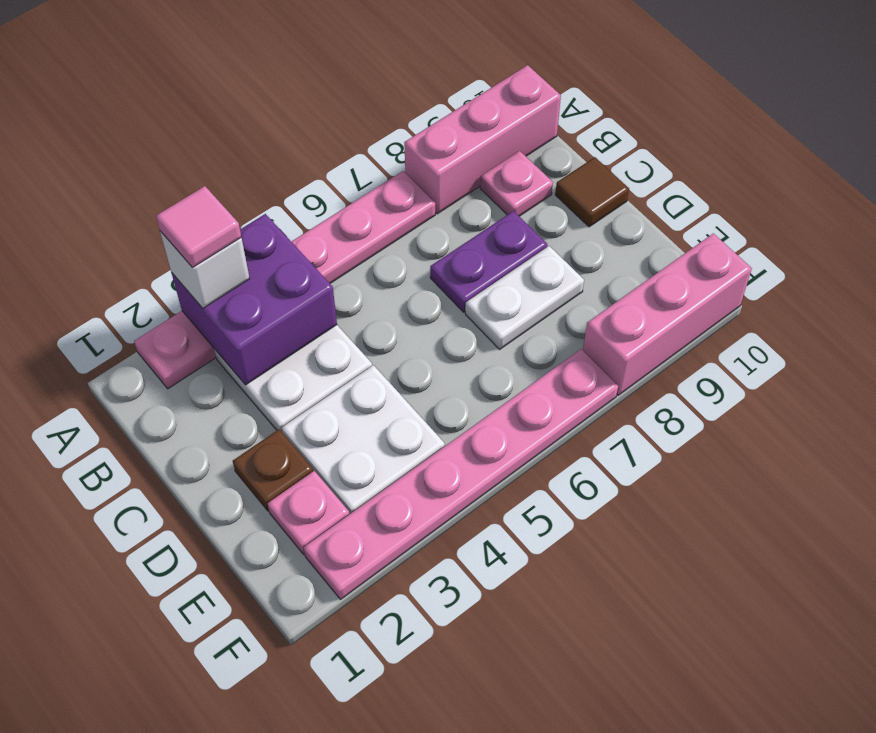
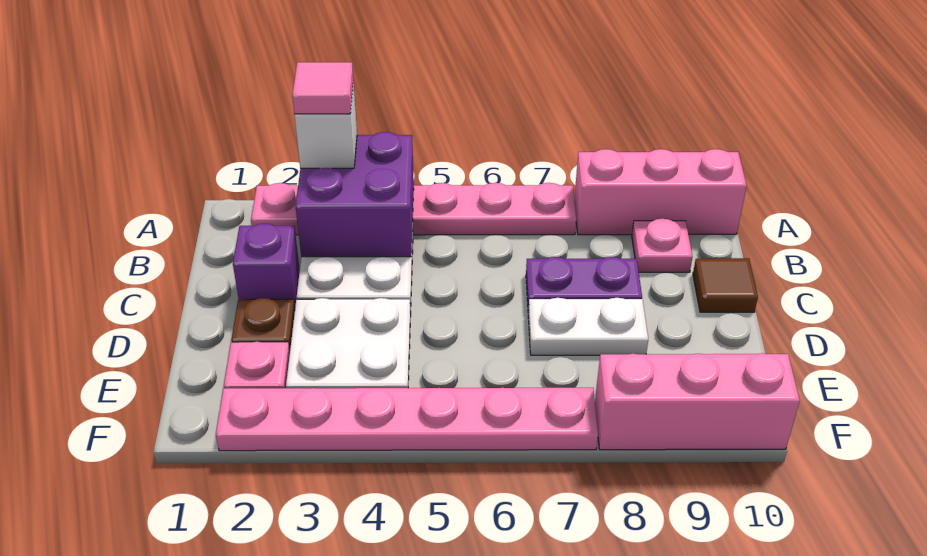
none -> purple 1x1 brick [233,224,300,307]

